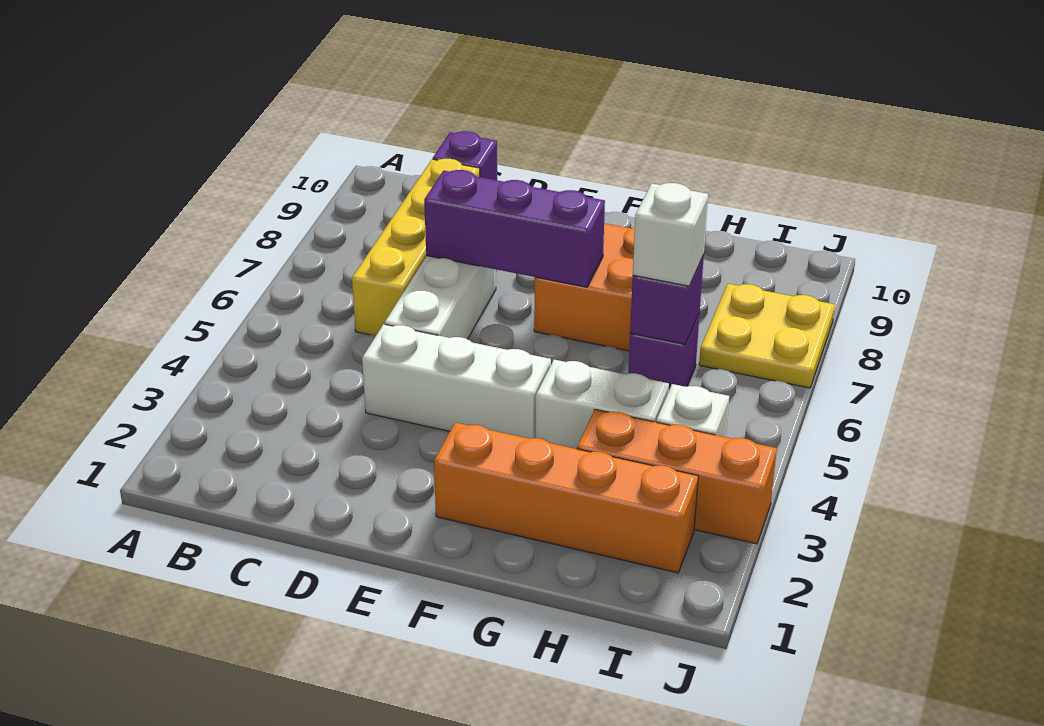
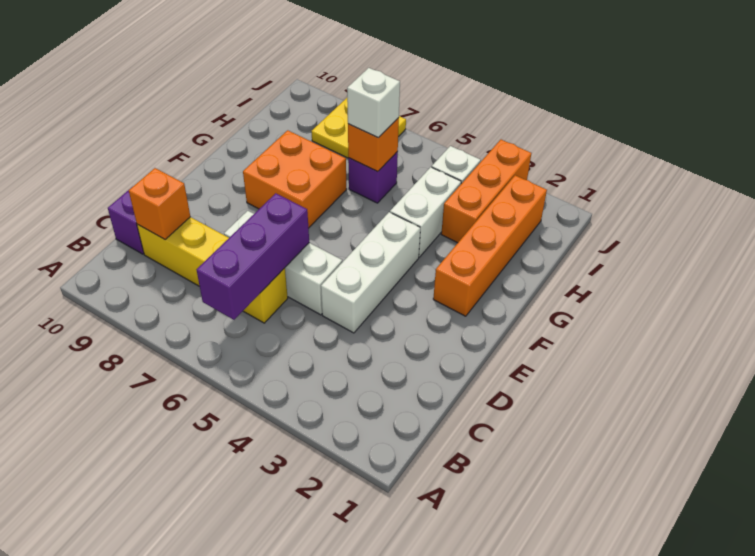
none -> orange 1x1 brick [129,168,190,239]
purple 1x3 brick [424,170,605,287] -> purple 1x3 brick moved to [197,193,309,320]
purple 1x1 brick [630,255,704,344] -> orange 1x1 brick [348,118,399,172]

